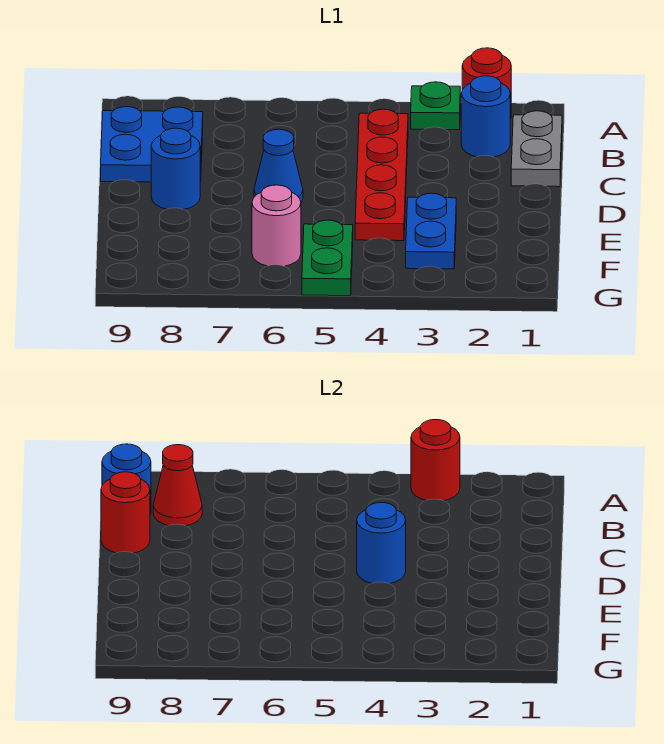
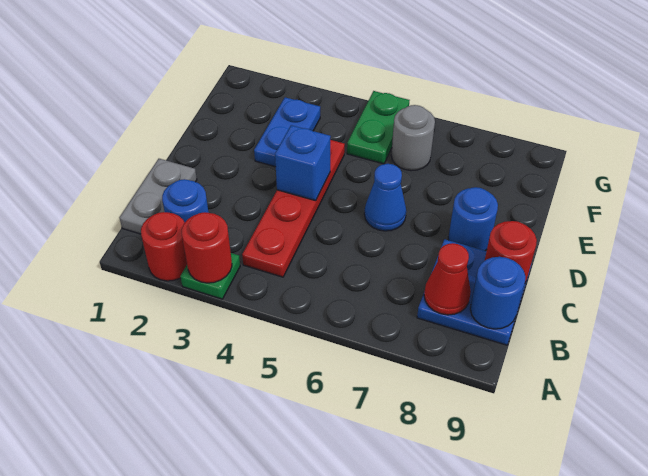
blue 1x1 round brick [357,503,406,584] -> blue 1x1 brick [275,125,331,201]
pink 1x1 round brick [252,185,301,266] -> grey 1x1 round brick [391,105,435,171]

